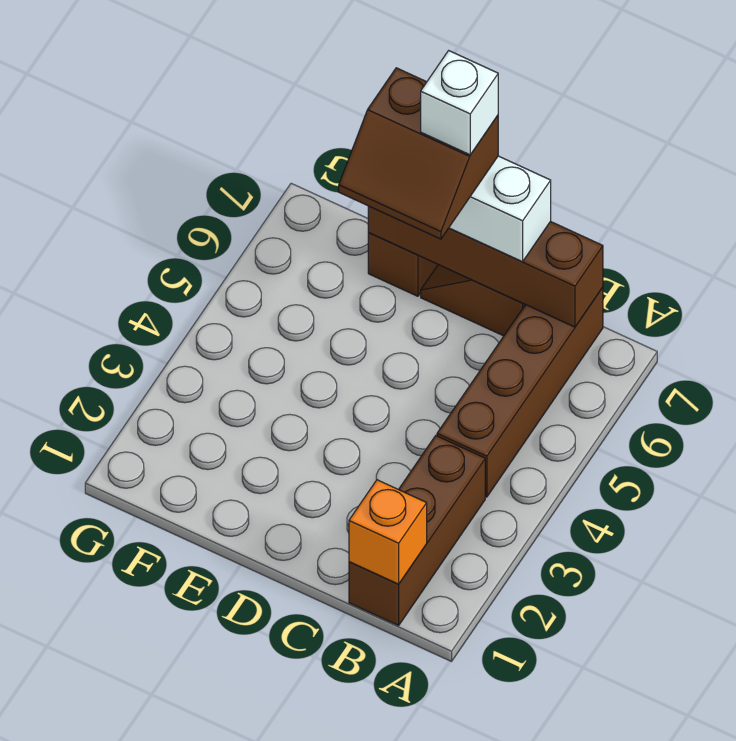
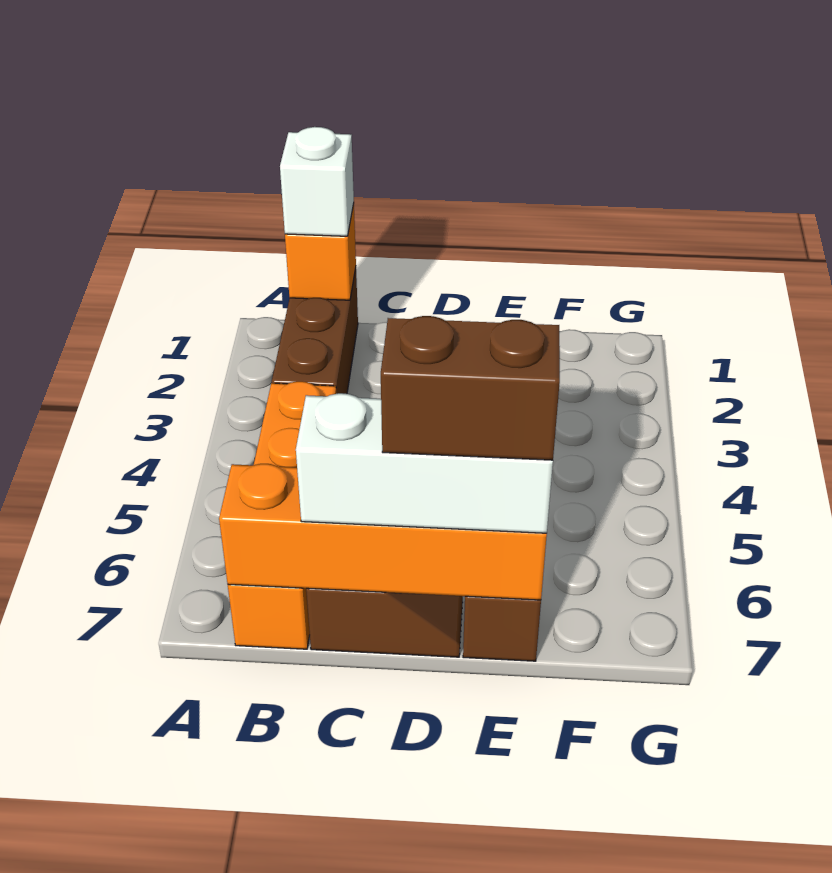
brown 1x4 brick [437,287,603,497] -> orange 1x4 brick [228,381,336,649]
brown 1x4 brick [368,206,603,327] -> orange 1x4 brick [219,464,547,600]
white 1x1 brick [421,51,498,155] -> white 1x1 brick moved to [280,127,354,236]

